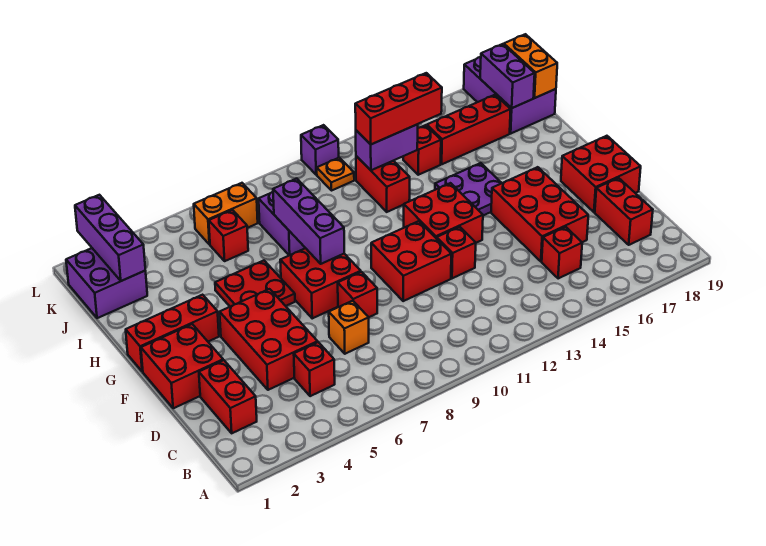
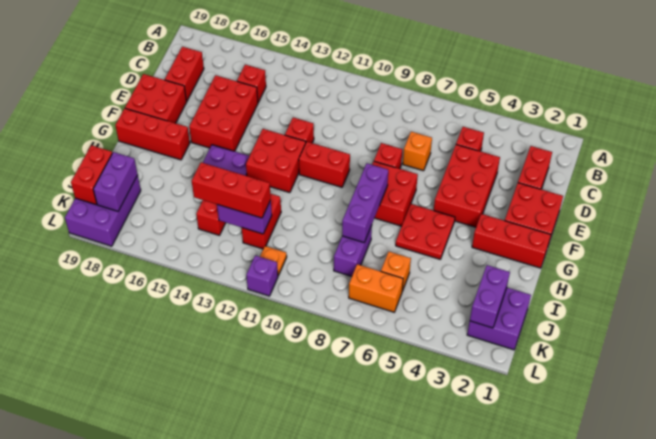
red 2x2 brick [371,221,451,301] -> red 1x2 brick [299,142,350,187]
purple 1x3 brick [75,195,145,281] -> purple 1x2 brick [470,265,510,328]
red 1x1 brick [209,210,248,261] -> orange 1x1 brick [381,252,411,291]
red 1x3 brick [427,95,511,164] -> red 1x3 brick moved to [115,108,190,160]
orange 1x2 brick [504,34,557,98] -> red 1x2 brick [71,145,112,205]

